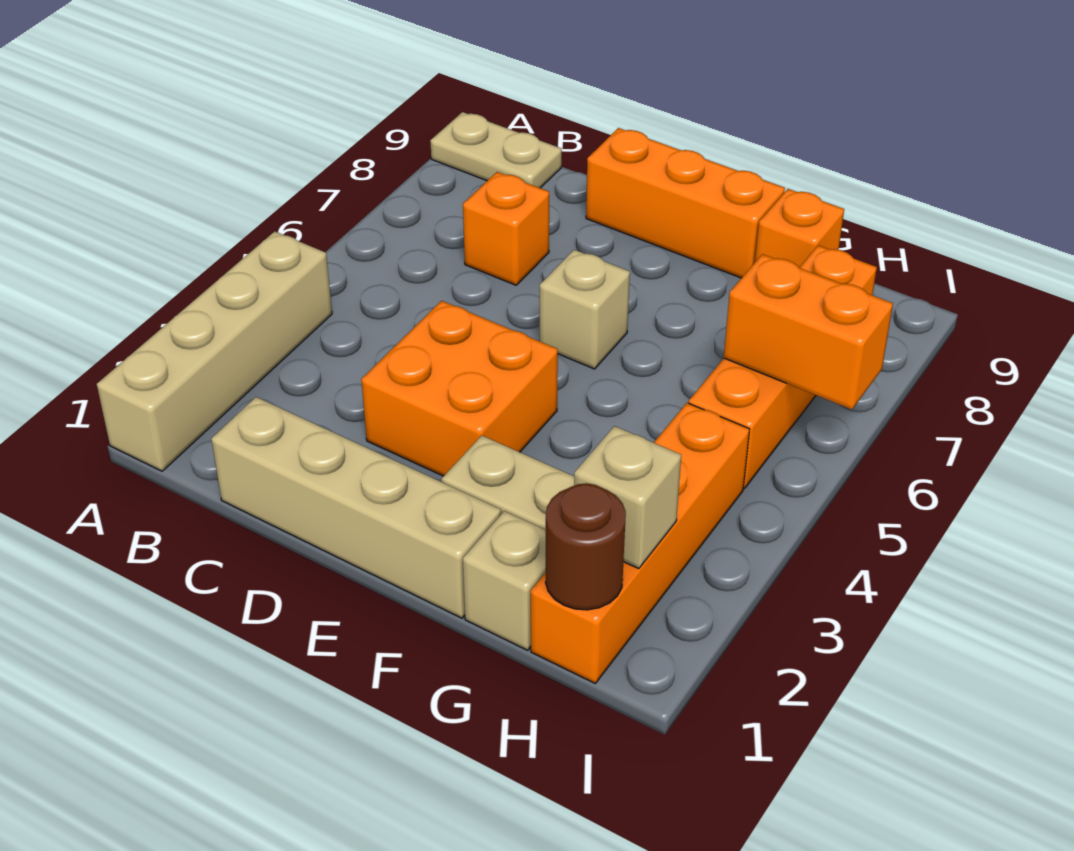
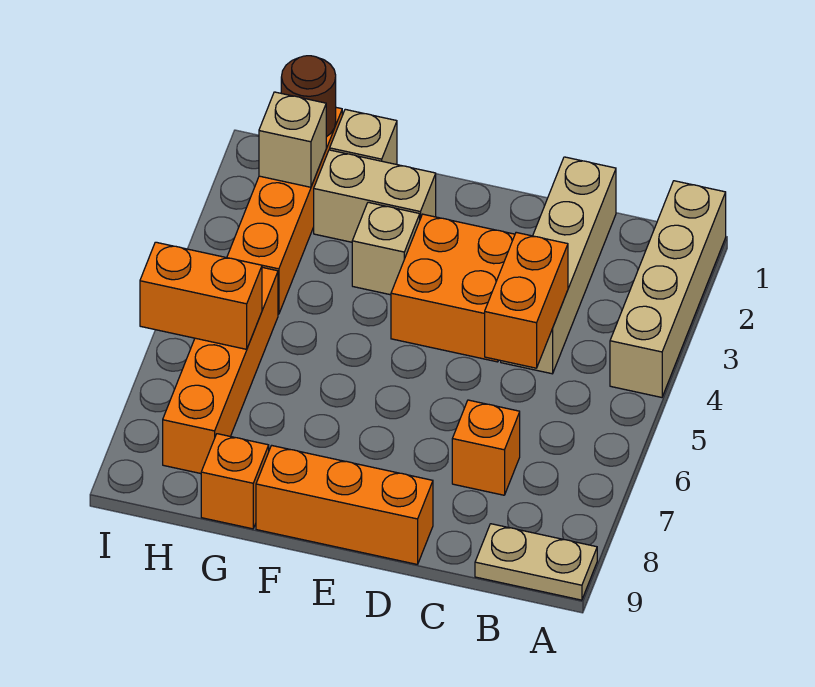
tan 1x4 brick [211,397,501,618] -> tan 1x4 brick turned to [501,157,616,374]
none -> orange 1x2 brick [485,232,568,368]
tan 1x1 brick [540,250,630,369] -> tan 1x1 brick moved to [352,202,420,295]

